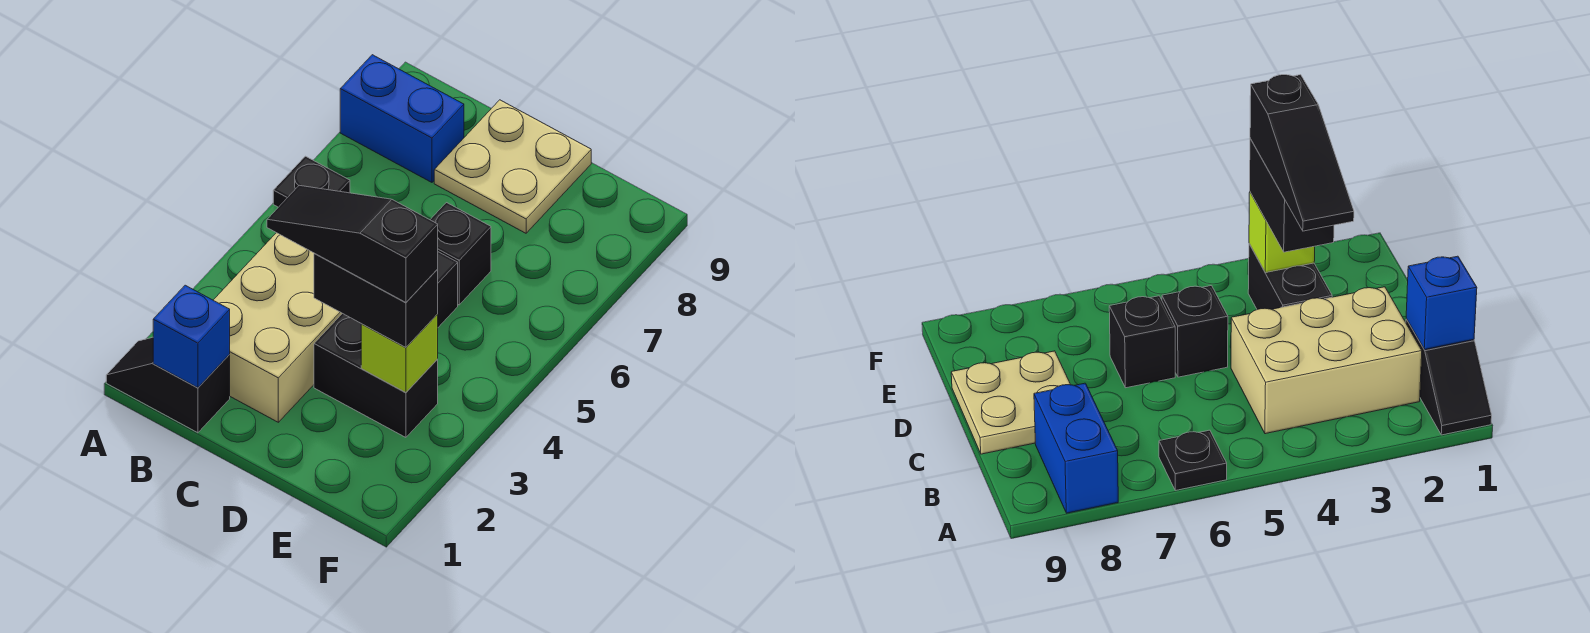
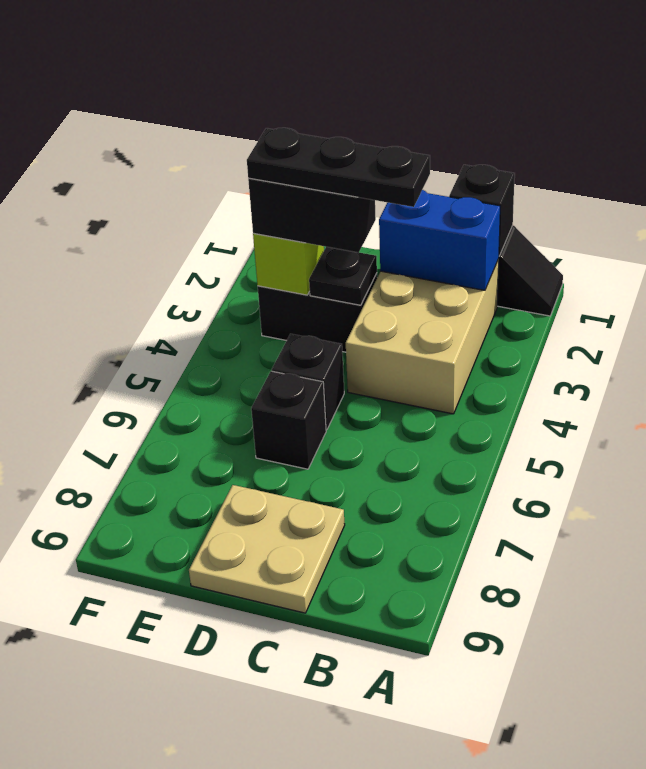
black 1x1 plate [273,156,350,207] -> black 1x1 plate moved to [309,247,377,305]
blue 1x2 brick [340,55,464,182] -> blue 1x2 brick moved to [379,190,500,290]
blue 1x1 brick [153,285,230,388] -> black 1x1 brick [449,165,515,256]
black 1x3 slope [267,185,438,302] -> black 1x3 plate [247,128,430,207]

